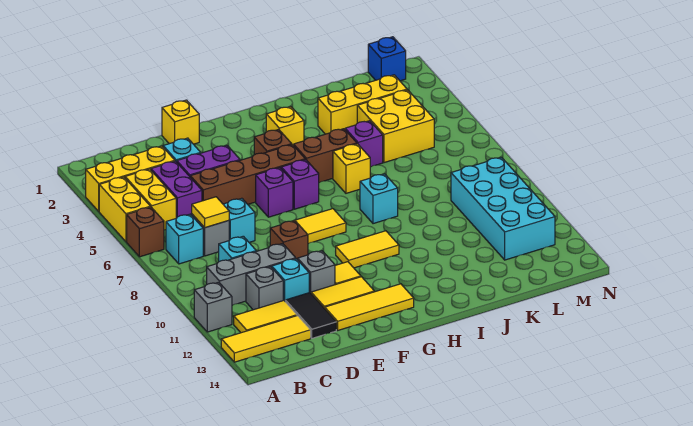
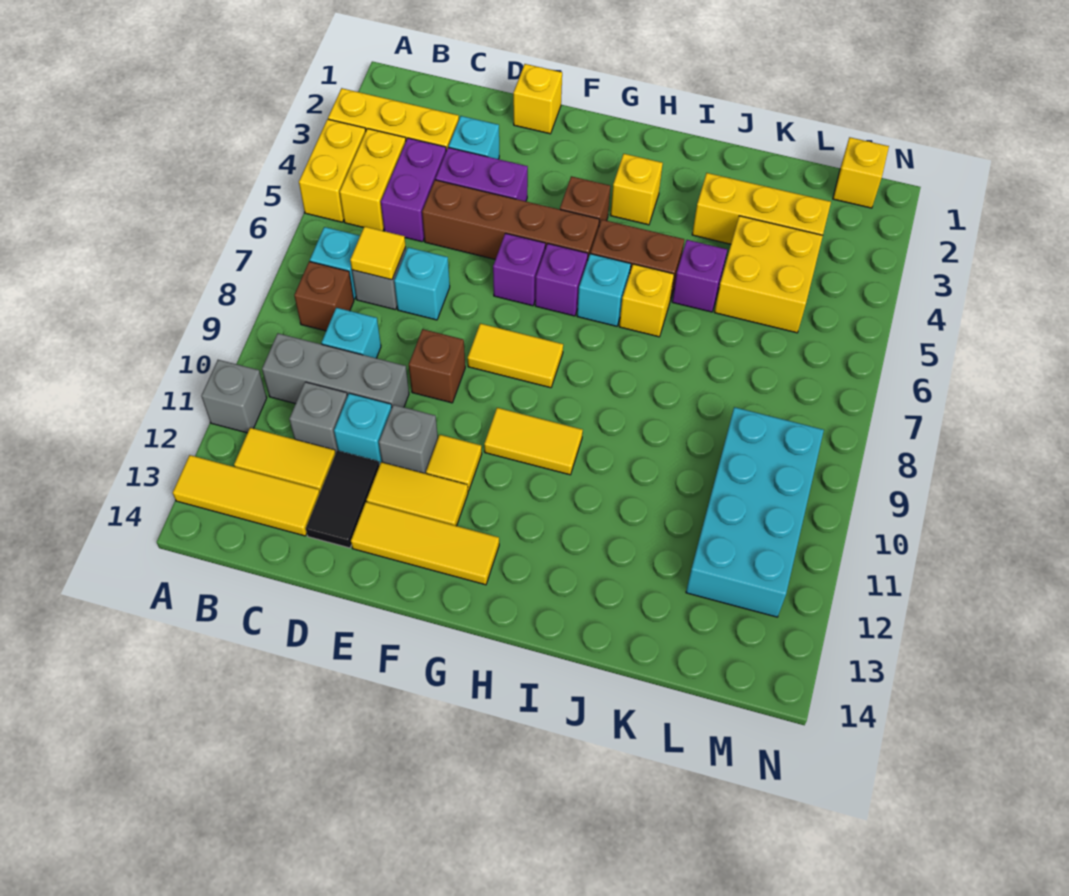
brown 1x1 brick [127,207,164,257] -> brown 1x1 brick moved to [294,262,354,331]
cyan 1x1 brick [360,174,398,224] -> cyan 1x1 brick moved to [577,254,631,326]
blue 1x1 brick [368,37,406,81] -> yellow 1x1 brick [833,137,889,208]

